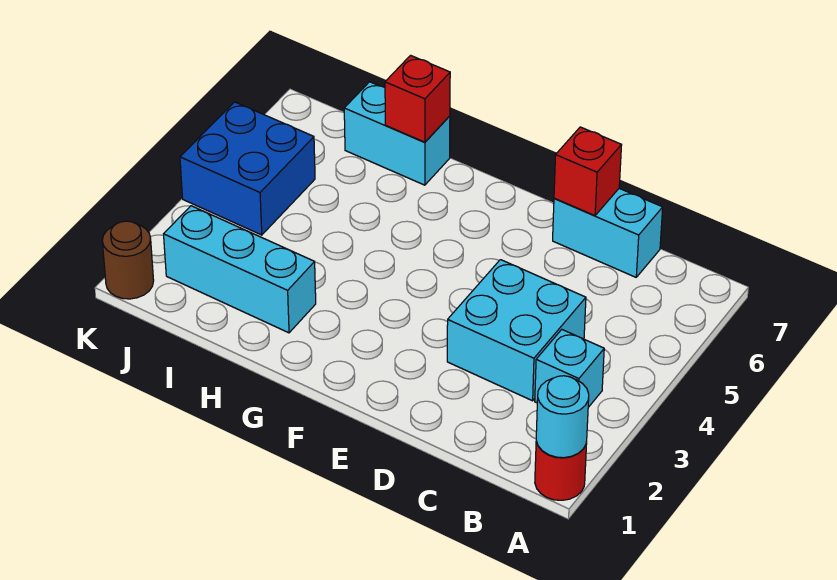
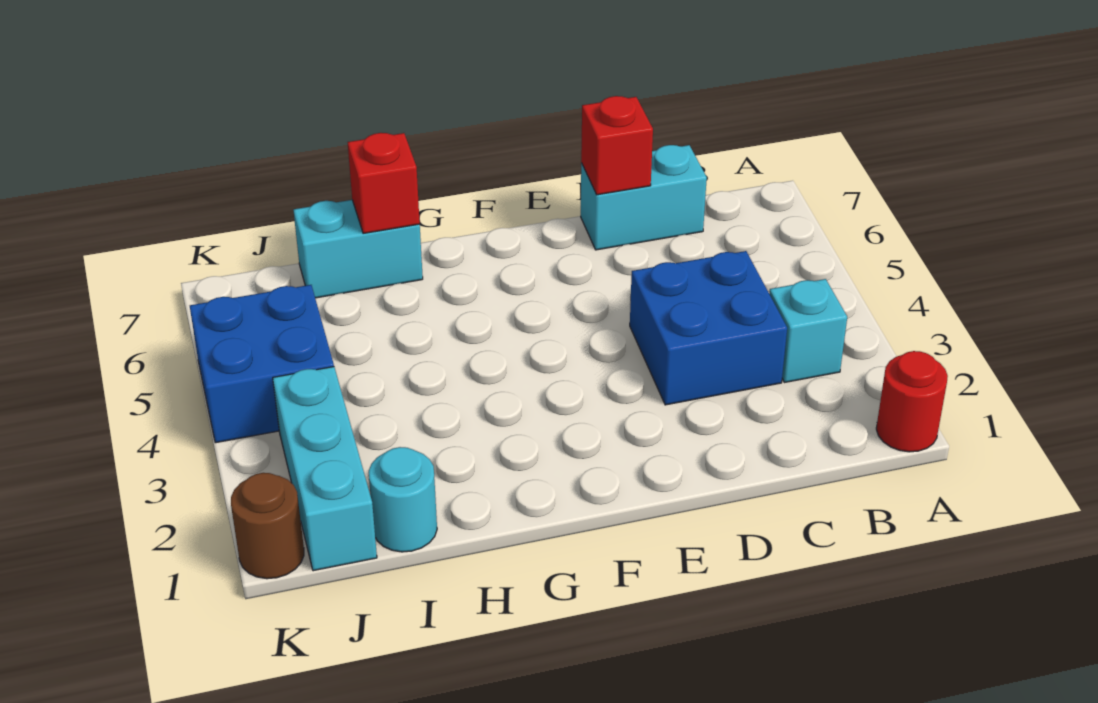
cyan 1x1 round brick [536,376,589,458] -> cyan 1x1 round brick moved to [369,447,437,552]
cyan 2x2 brick [447,260,586,401] -> blue 2x2 brick [630,251,787,405]
cyan 1x3 brick [164,206,316,333] -> cyan 1x3 brick turned to [273,367,377,571]

